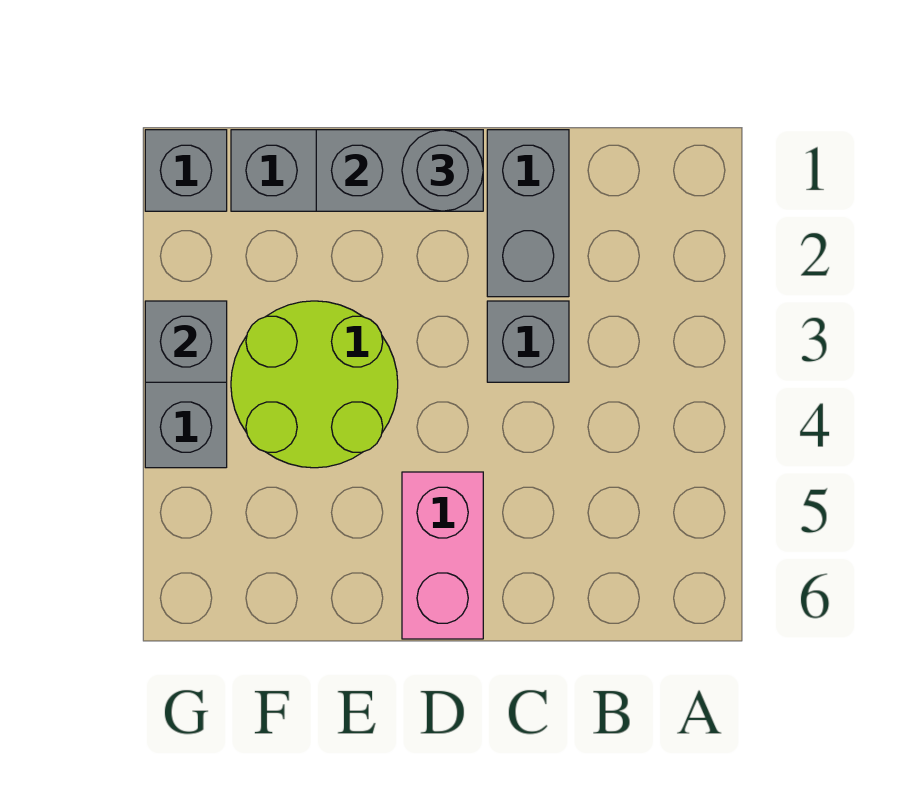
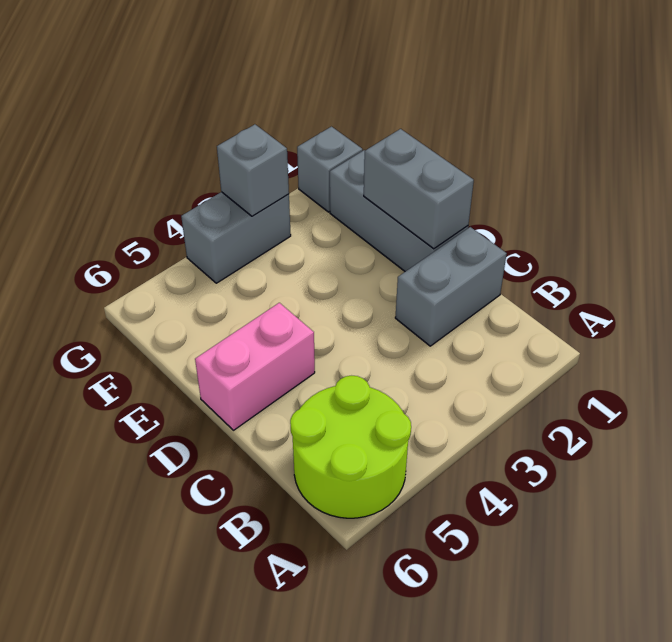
grey 1x1 brick [487,301,569,382] -> none
grey 1x1 round brick [402,130,483,211] -> none
lime 2x2 round brick [231,301,398,468] -> lime 2x2 round brick moved to [290,376,411,518]

